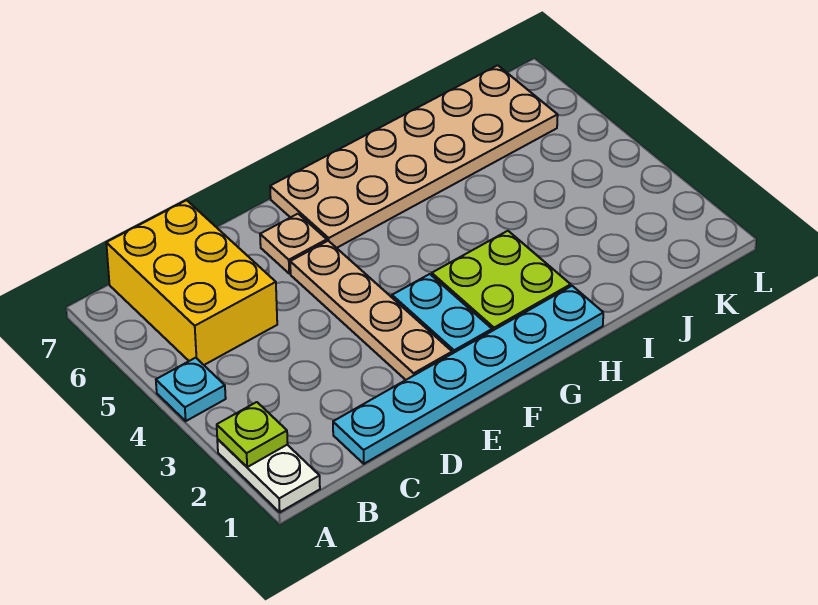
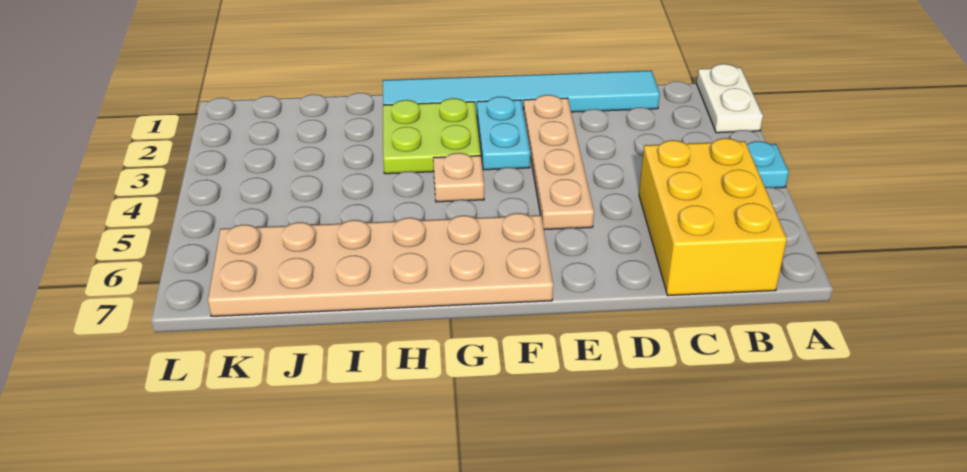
lime 1x1 plate [217,402,288,467] -> none
cyan 1x6 plate [333,286,603,464] -> cyan 1x6 tile [383,71,660,116]
tan 1x1 plate [260,214,327,273] -> tan 1x1 plate moved to [433,153,484,202]

